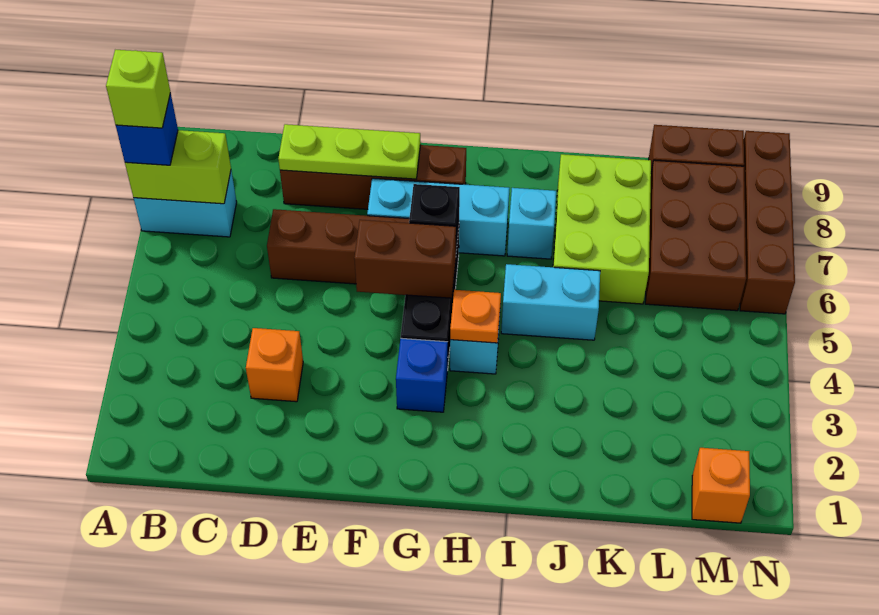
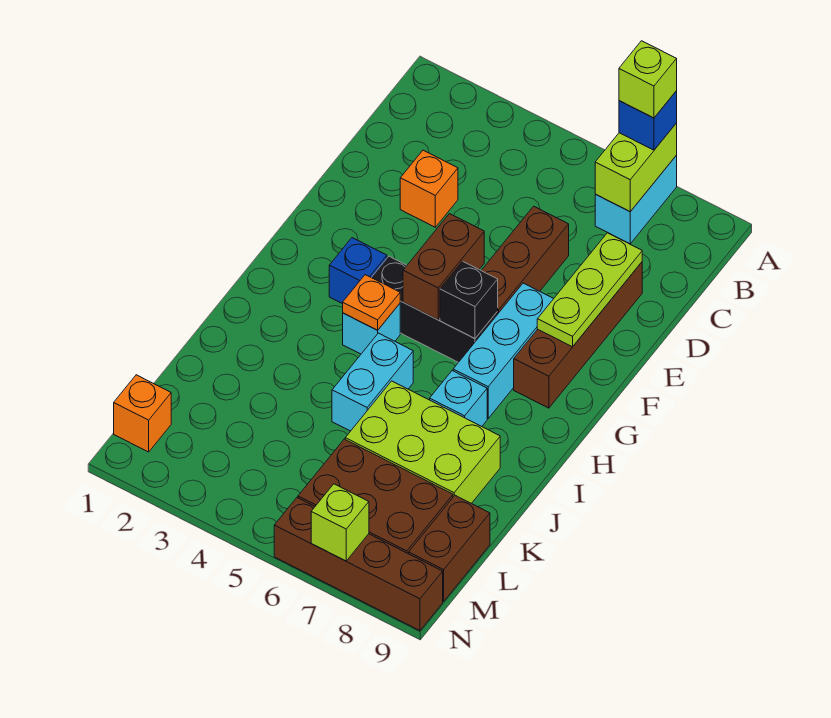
none -> lime 1x1 brick [311,484,369,561]

